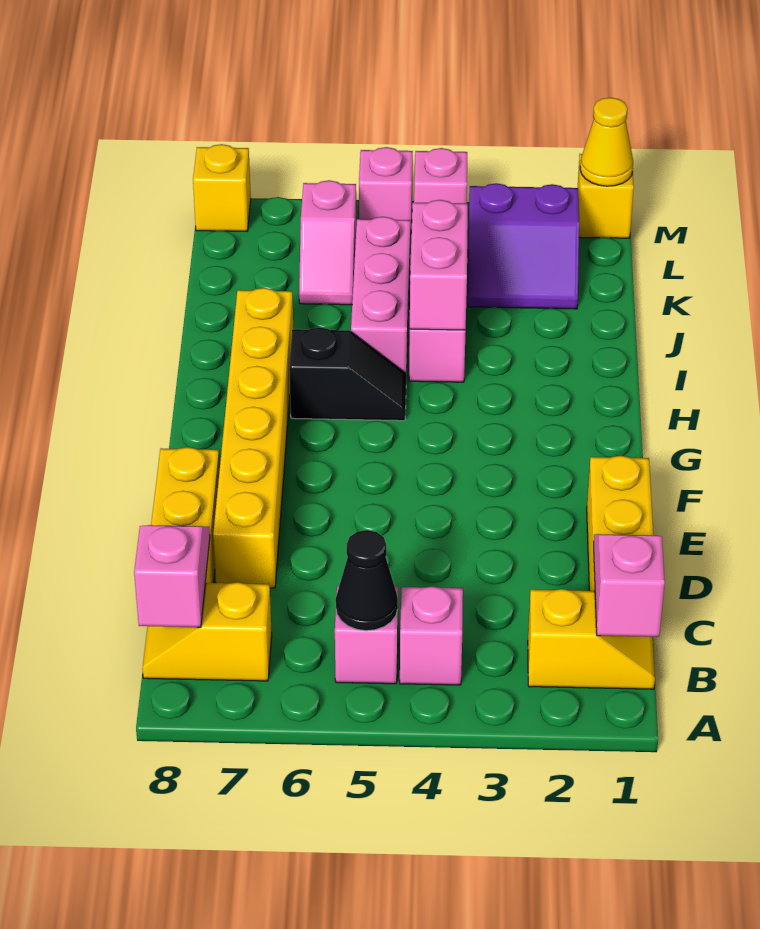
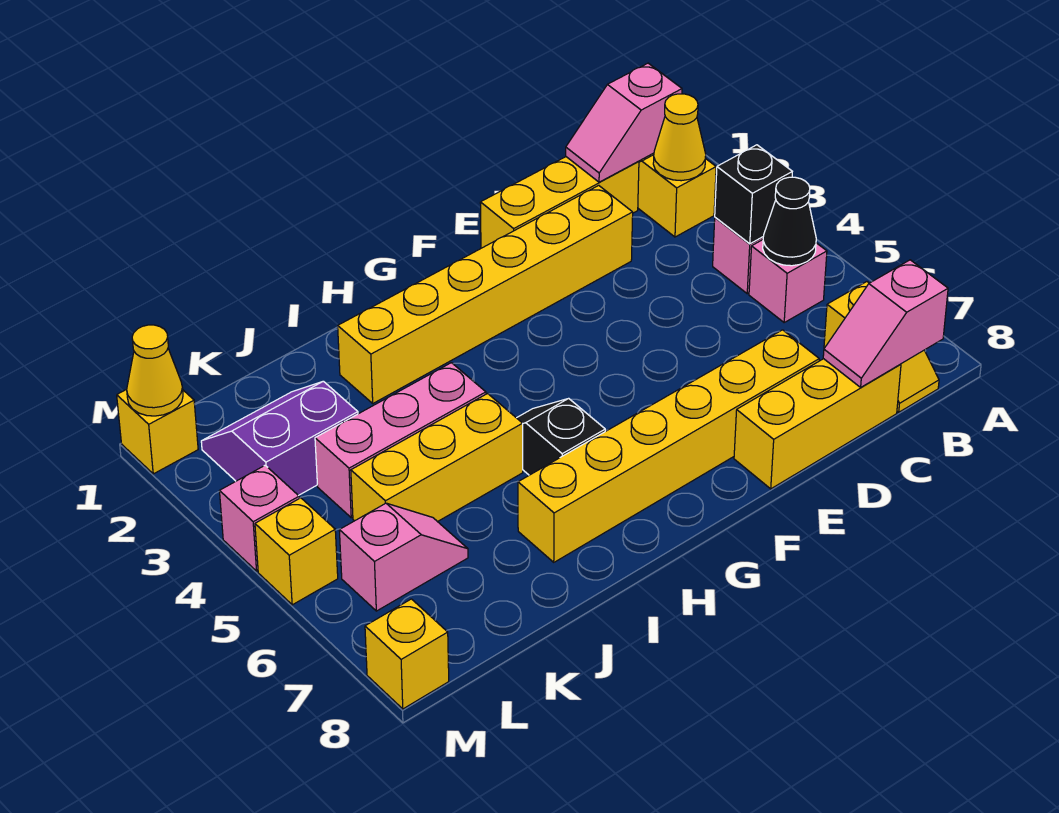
none -> yellow 1x1 cone [653,94,706,181]
none -> black 1x1 brick [715,145,792,244]
none -> yellow 1x6 brick [338,185,633,403]
pink 1x2 brick [410,200,468,330] -> none
pink 1x3 brick [351,217,410,377] -> yellow 1x3 brick [351,394,523,522]
purple 2x2 slope [468,183,579,309] -> purple 2x2 slope turned to [201,381,358,496]
pink 1x1 brick [359,147,413,234] -> yellow 1x1 brick [255,498,338,605]

